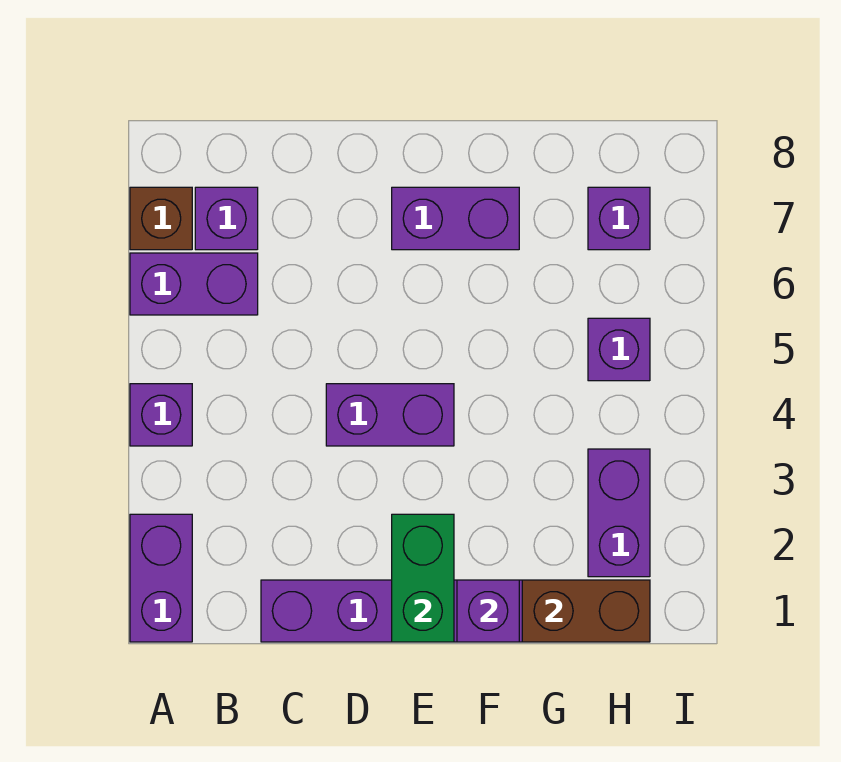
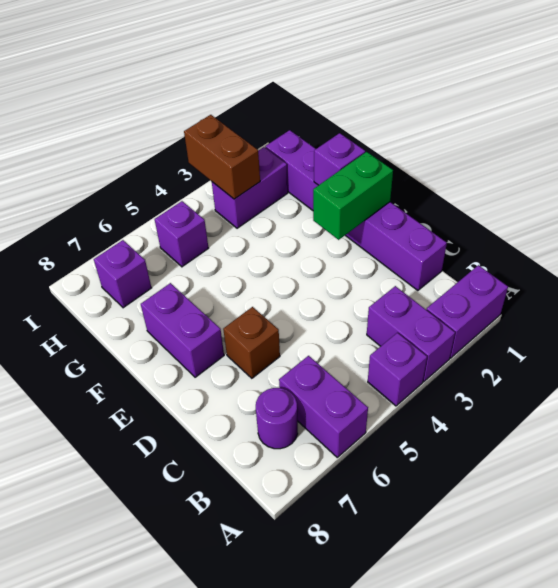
brown 1x1 brick [130,187,192,250] -> brown 1x1 brick moved to [223,307,280,378]
purple 1x1 brick [195,187,258,250] -> purple 1x1 round brick [256,388,298,449]
purple 1x2 brick [326,384,454,446] -> purple 1x2 brick moved to [367,286,455,382]
brown 1x2 brick [522,580,650,642] -> brown 1x2 brick moved to [184,115,260,199]

